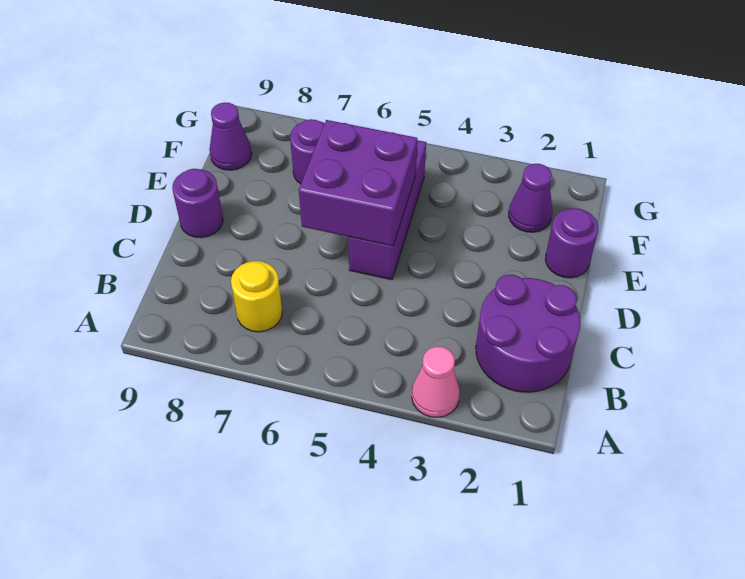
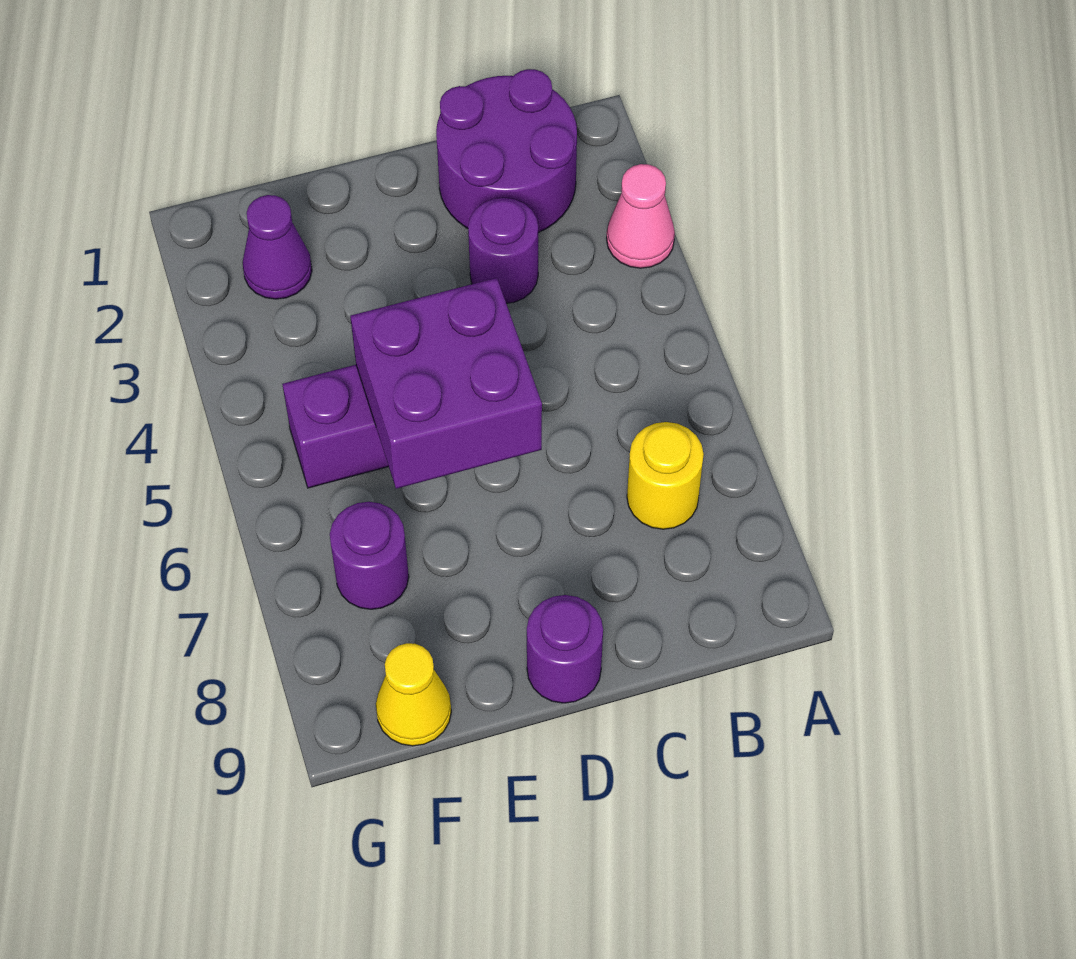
purple 1x1 round brick [545,208,598,278] -> purple 1x1 round brick moved to [468,198,538,303]
purple 1x1 cone [209,102,252,170] -> yellow 1x1 cone [376,643,451,746]

